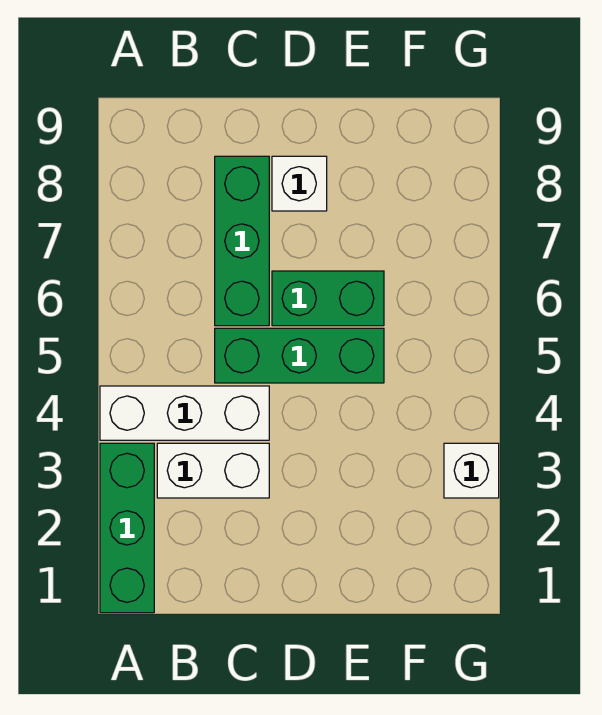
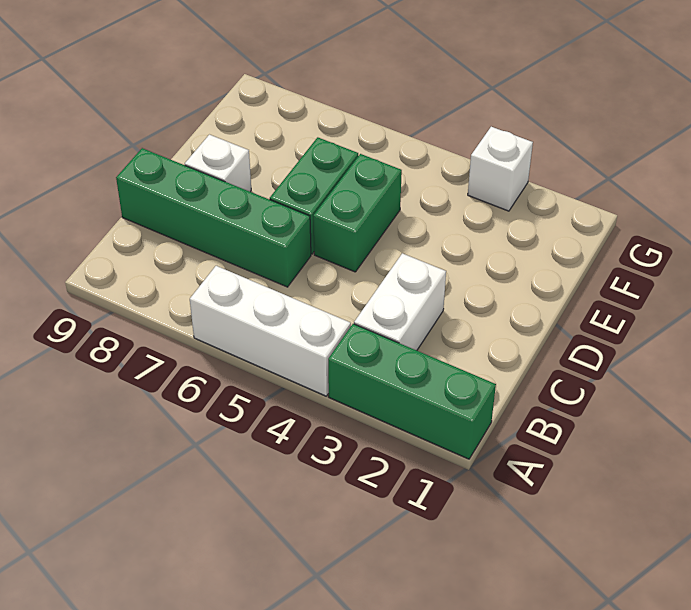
white 1x3 brick [100,386,269,440] -> white 1x3 brick turned to [190,266,351,396]
green 1x3 brick [215,328,384,383] -> green 1x2 brick [313,154,402,272]
green 1x3 brick [215,156,269,326] -> green 1x4 brick [116,148,311,287]

